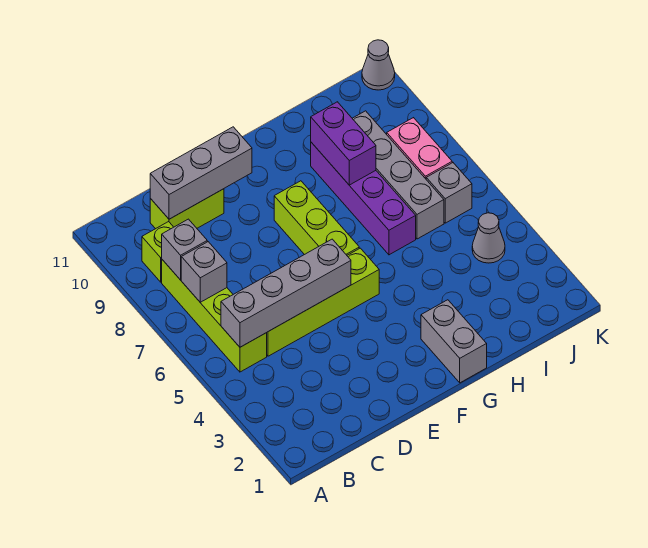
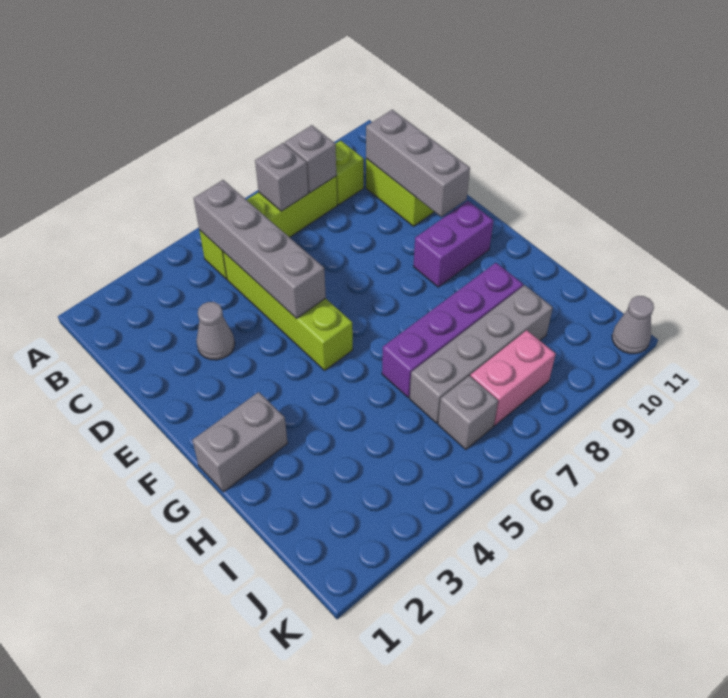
lime 1x3 brick [274,181,359,255] -> none
purple 1x2 brick [311,102,376,185] -> purple 1x2 brick moved to [413,201,493,287]
grey 1x1 cone [472,213,505,263] -> grey 1x1 cone moved to [196,302,235,360]

